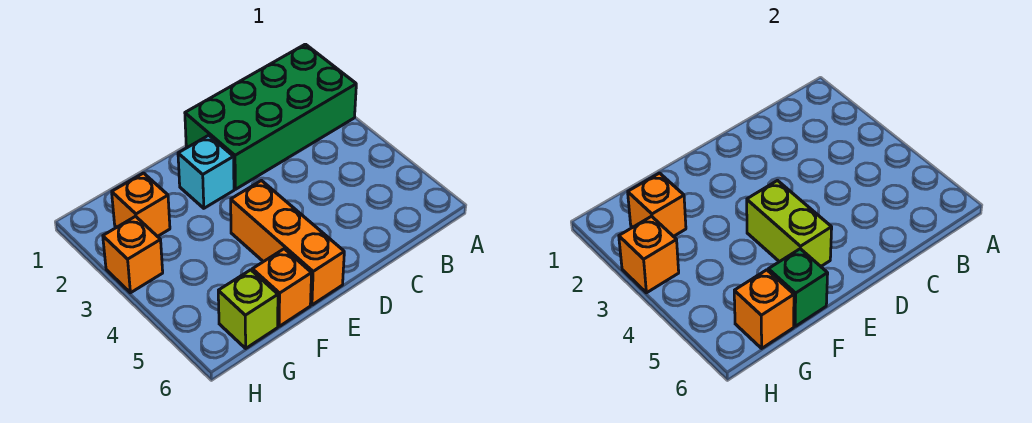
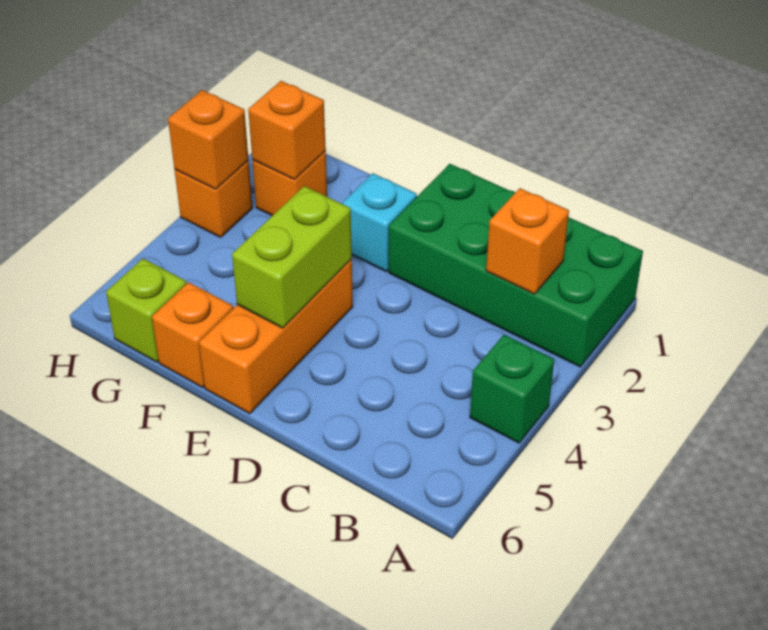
green 1x1 brick [768,249,828,326] -> green 1x1 brick moved to [470,334,554,443]
orange 1x1 brick [734,270,794,348] -> orange 1x1 brick moved to [486,188,569,294]

